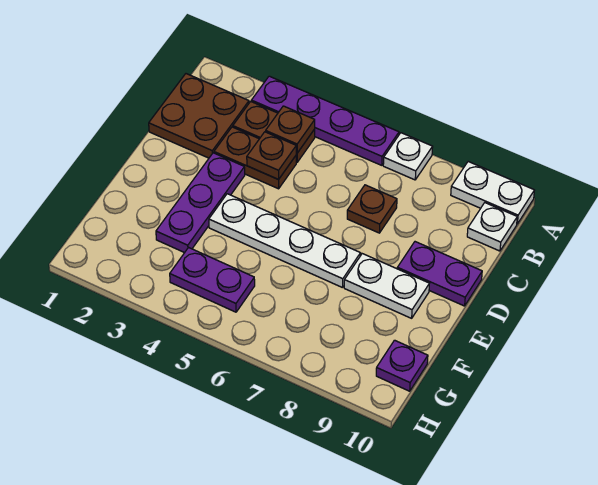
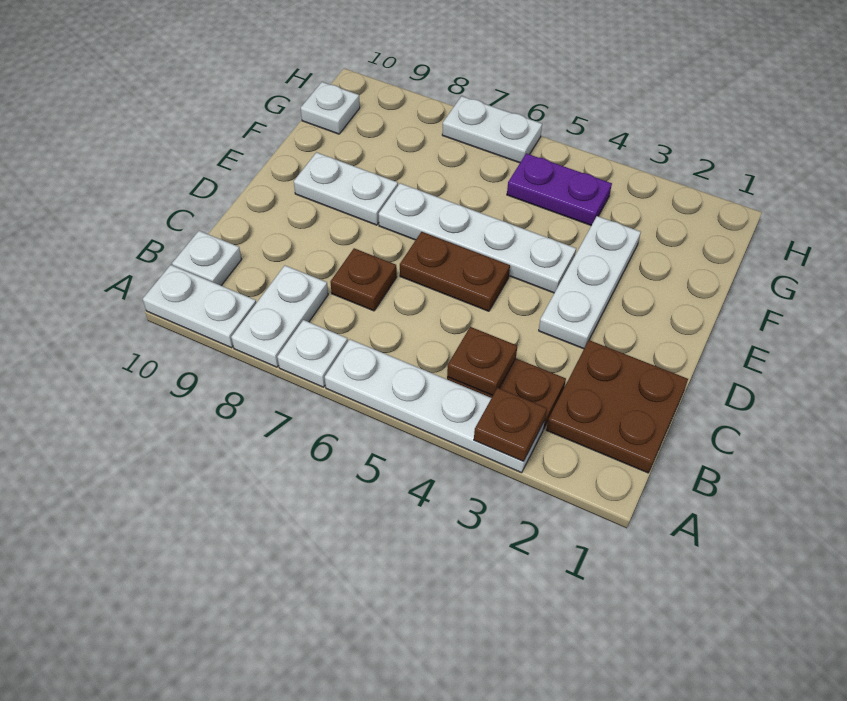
purple 1x4 plate [251,76,399,165] -> white 1x4 plate [325,339,545,473]
none -> white 1x2 plate [231,266,328,367]
brown 1x2 plate [214,127,296,189] -> brown 1x2 plate moved to [400,232,510,311]
brown 1x1 plate [247,132,296,180] -> brown 1x1 plate moved to [474,388,547,461]
purple 1x3 plate [156,153,245,253] -> white 1x3 plate [539,216,641,349]
purple 1x2 plate [397,242,482,306] -> none
purple 1x1 plate [376,340,428,391] -> white 1x1 plate [301,82,360,134]
none -> white 1x2 plate [442,96,542,163]

